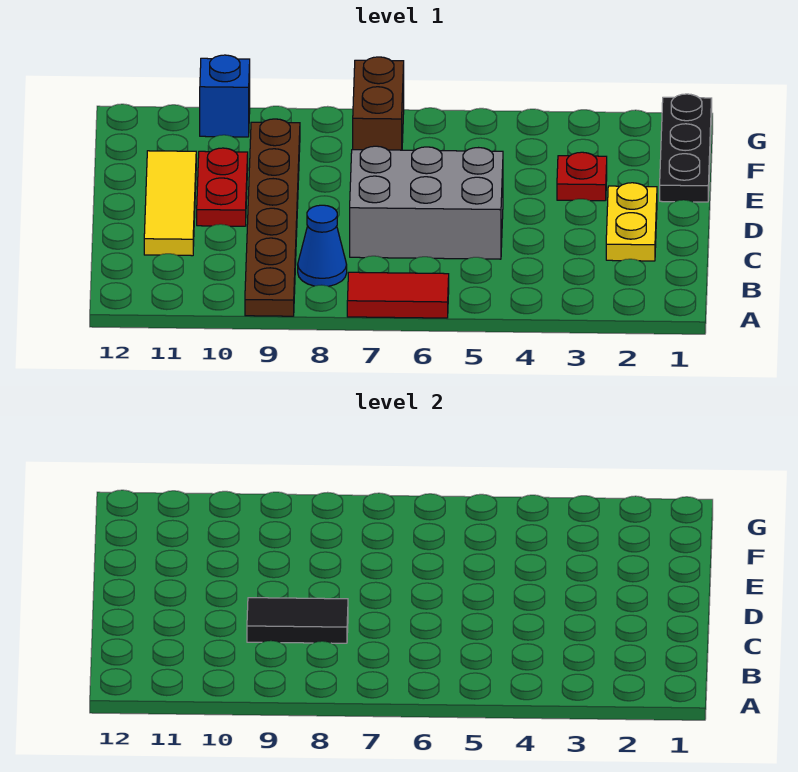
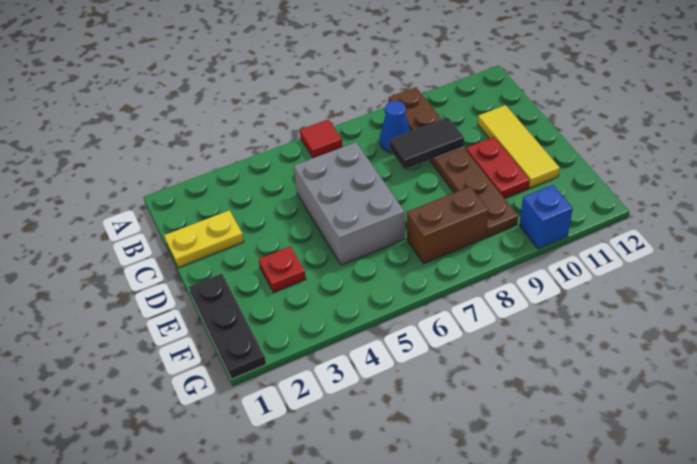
red 1x2 tile [347,272,449,318] -> red 1x1 tile [300,120,342,158]
yellow 1x2 plate [606,183,657,261] -> yellow 1x2 plate turned to [164,210,244,268]
grey 2x3 brick [350,146,503,259] -> grey 2x3 brick turned to [294,142,405,265]
brown 1x2 brick [353,57,404,150] -> brown 1x2 brick turned to [407,187,488,264]

